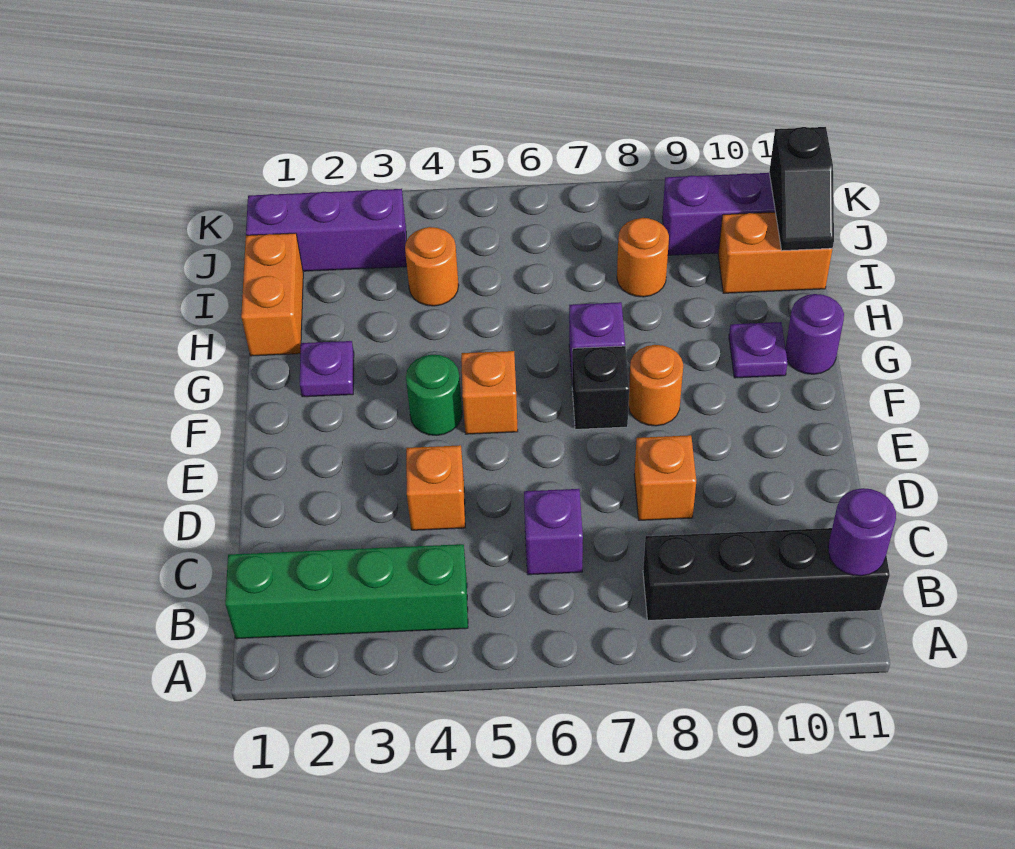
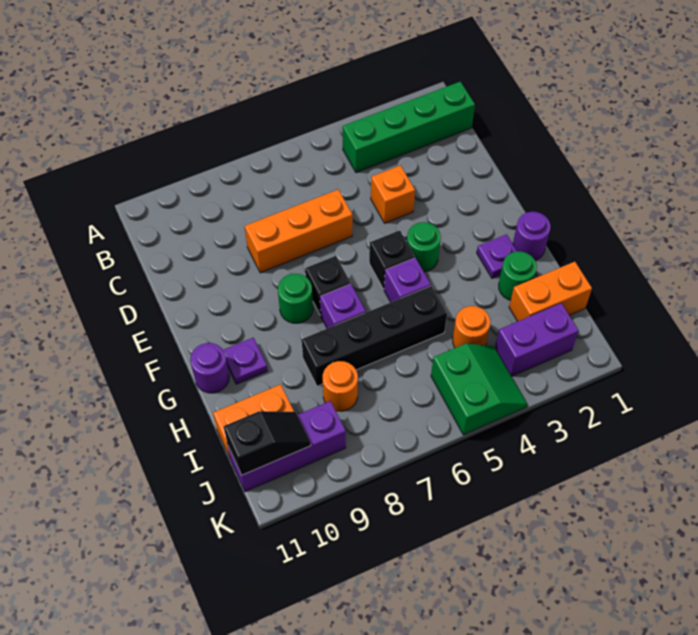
black 1x4 brick [643,528,890,621] -> black 1x4 brick moved to [302,286,447,386]
purple 1x1 round brick [828,488,896,576] -> purple 1x1 round brick moved to [513,212,551,260]
purple 1x1 brick [524,489,583,575] -> purple 1x1 brick moved to [384,258,431,302]
orange 1x1 brick [634,435,696,520] -> orange 1x3 brick [245,189,353,273]
orange 1x1 brick [461,351,518,434] -> black 1x1 brick [369,230,415,289]
orange 1x1 round brick [628,345,683,426] -> green 1x1 round brick [278,274,313,323]
orange 1x2 brick [241,233,303,356] -> orange 1x2 brick turned to [509,262,592,321]
none -> green 1x1 round brick [499,251,537,300]
black 1x2 slope [769,127,834,251] -> black 1x2 slope turned to [224,411,311,475]
purple 1x3 brick [246,189,406,271] -> purple 1x2 brick [495,303,579,376]
none -> green 2x2 slope [431,344,527,435]

